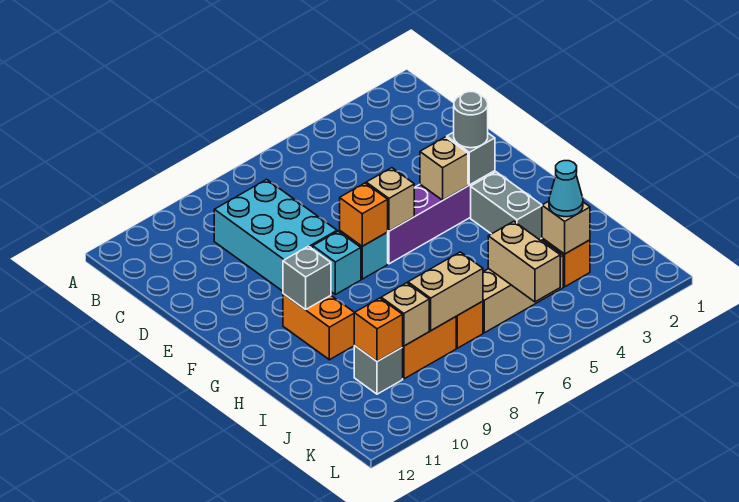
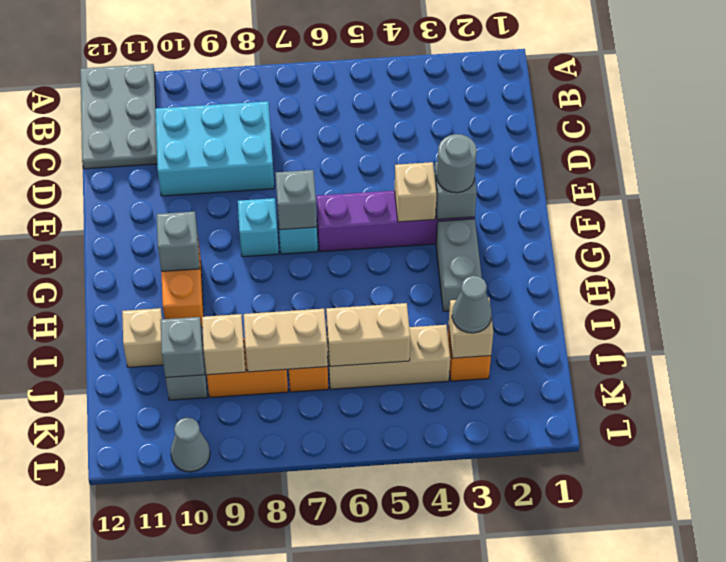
none -> grey 2x3 plate [80,64,157,169]
cyan 2x3 brick [214,179,337,291] -> cyan 2x3 brick turned to [155,101,274,196]
tan 1x1 brick [366,168,414,231] -> tan 1x1 brick moved to [122,308,163,367]
orange 1x1 brick [340,183,388,246] -> grey 1x1 brick [276,170,317,230]
cyan 1x1 cone [549,161,583,217] -> grey 1x1 cone [452,276,492,333]
tan 1x2 brick [488,221,560,302] -> tan 1x2 brick turned to [326,303,410,366]
orange 1x1 brick [354,298,403,361] -> grey 1x1 brick [160,317,205,378]
none -> grey 1x1 cone [171,417,210,472]

